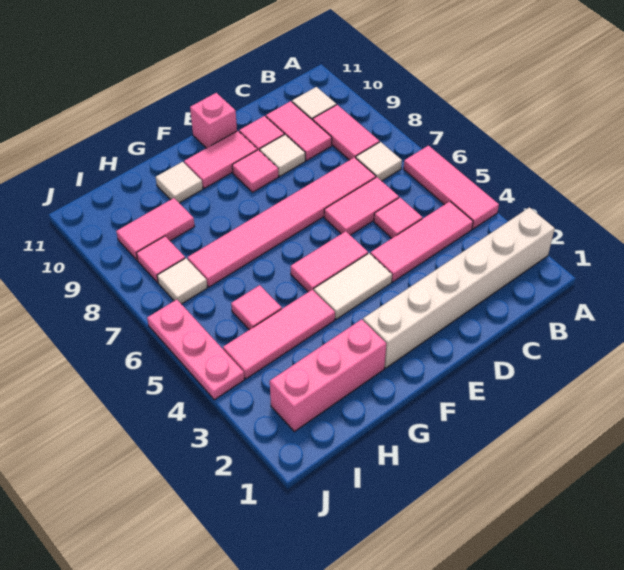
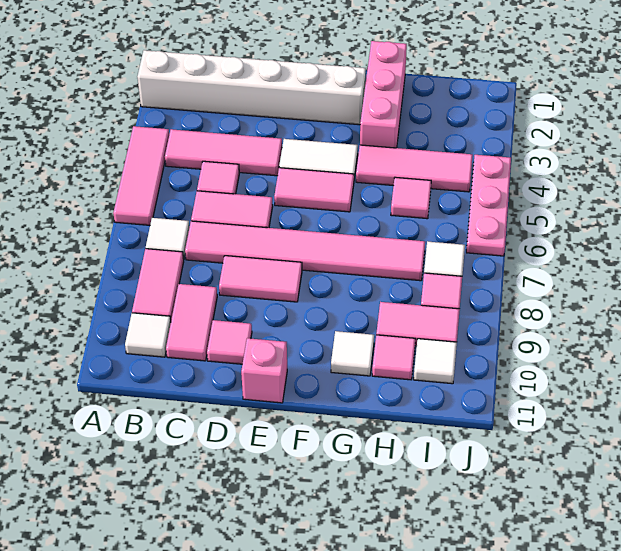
white 1x1 tile [260,135,305,176] -> white 1x1 tile moved to [414,339,457,384]
pink 1x1 tile [232,150,279,192] -> pink 1x1 tile moved to [372,335,415,380]
pink 1x2 tile [184,131,257,189] -> pink 1x2 tile moved to [219,256,302,302]
pink 1x3 brick [270,319,386,432] -> pink 1x3 brick turned to [360,41,407,148]

